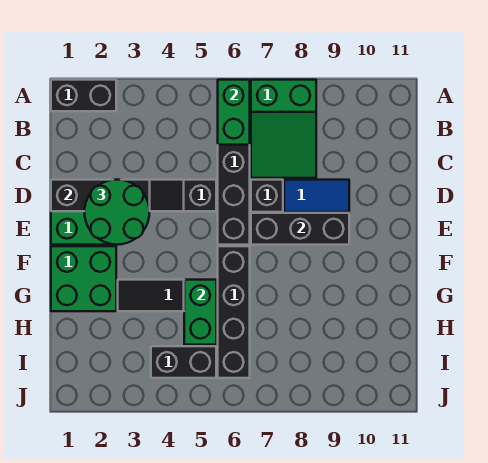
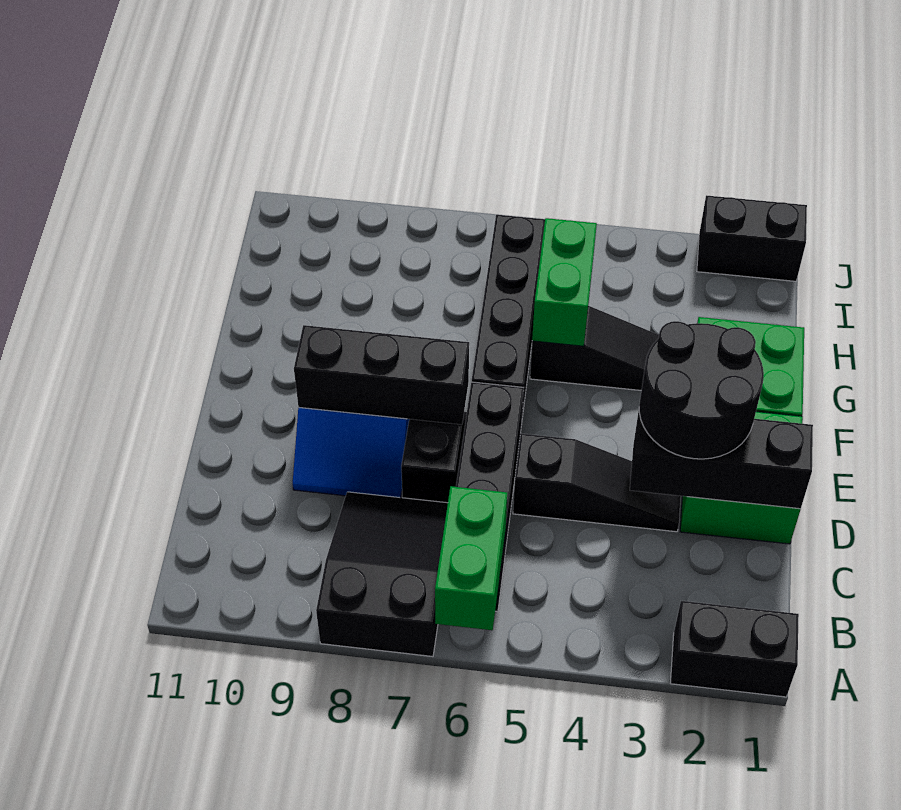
green 2x3 slope [251,80,316,178] -> black 2x3 slope [316,492,448,657]
green 2x2 round brick [85,180,150,245] -> black 2x2 round brick [639,321,764,459]
black 1x2 brick [151,346,216,378] -> black 1x2 brick moved to [697,195,807,281]

